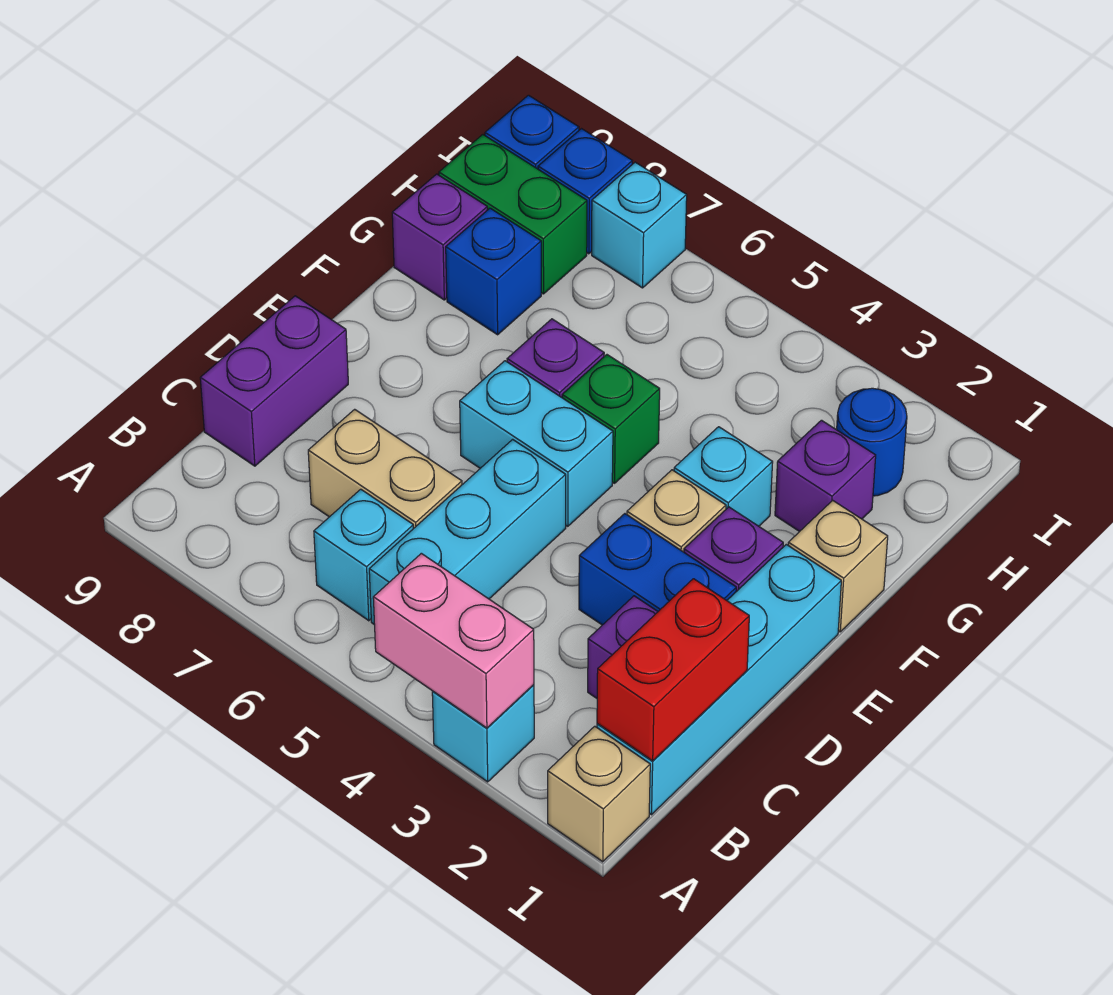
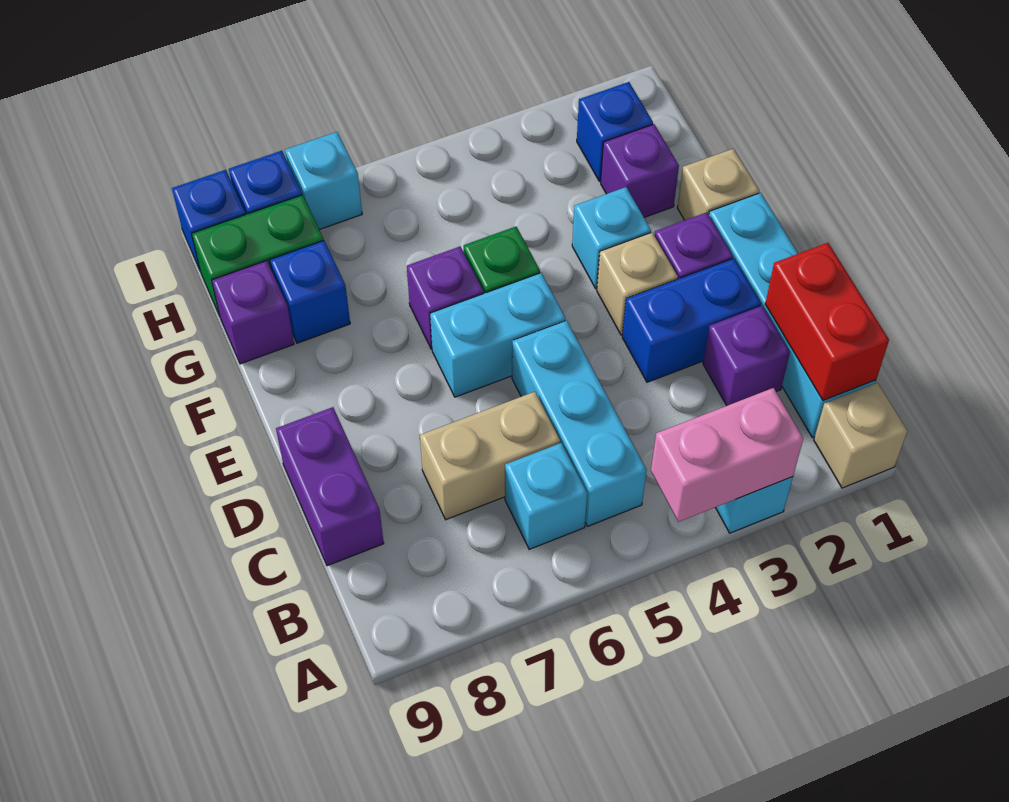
blue 1x1 round brick [837,388,907,496] -> blue 1x1 brick [577,82,653,182]

